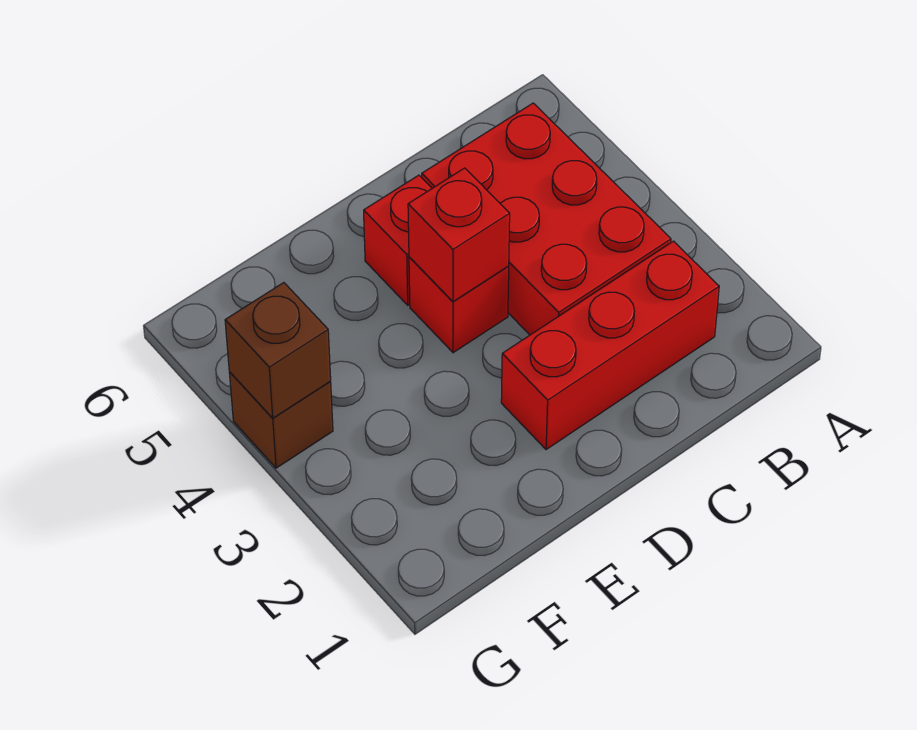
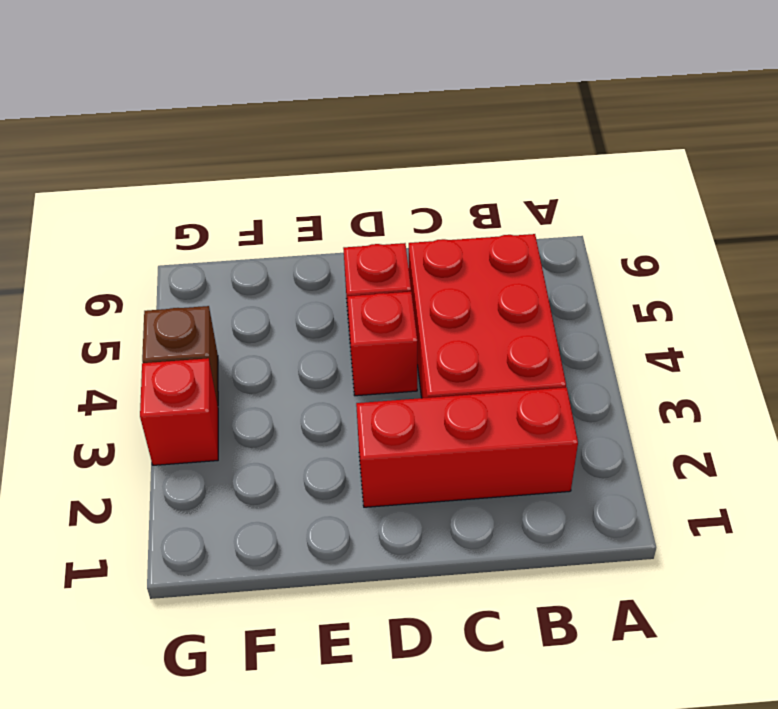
red 1x1 brick [408,168,510,302] -> red 1x1 brick moved to [140,358,218,465]
brown 1x1 brick [225,283,331,418] -> none

